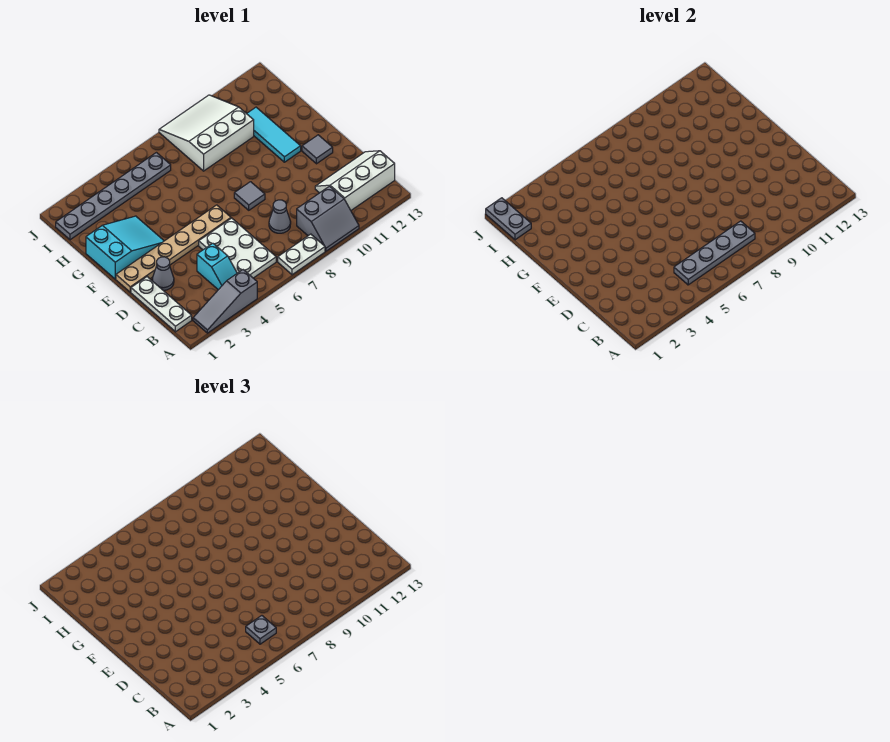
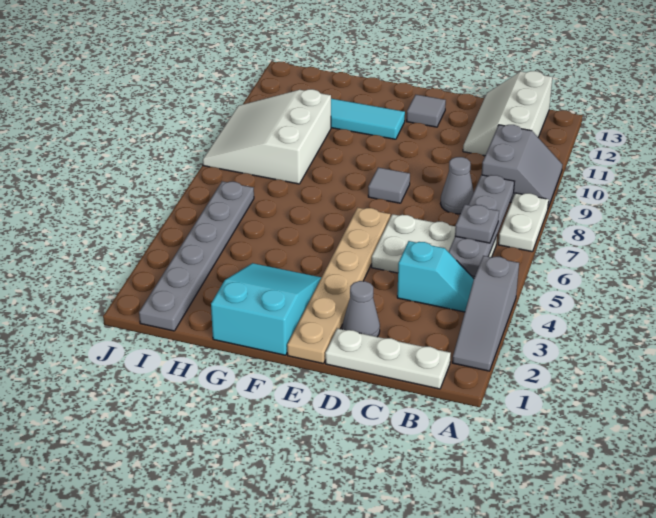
grey 1x2 plate [486,198,531,240] -> none

